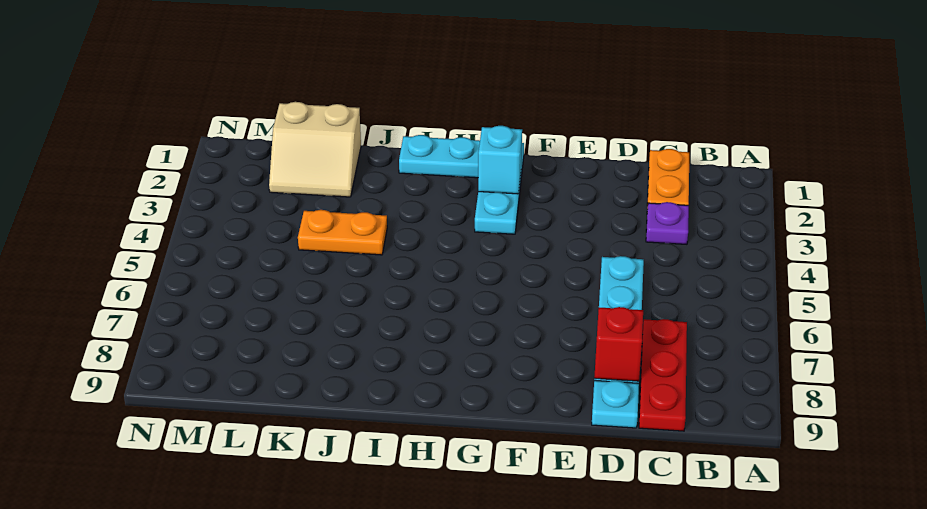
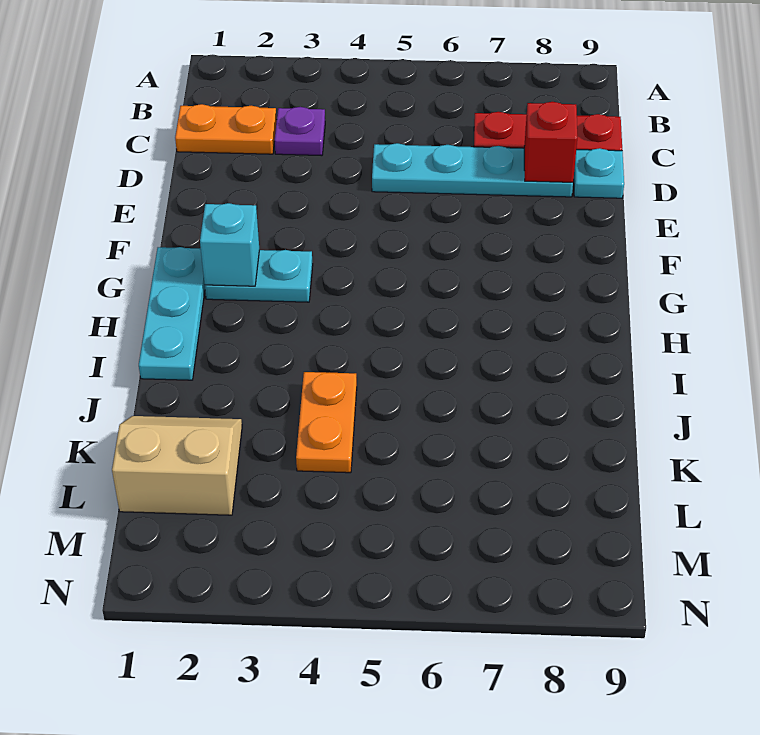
tan 2x2 slope [269,102,361,197] -> tan 2x2 slope turned to [112,416,242,515]

